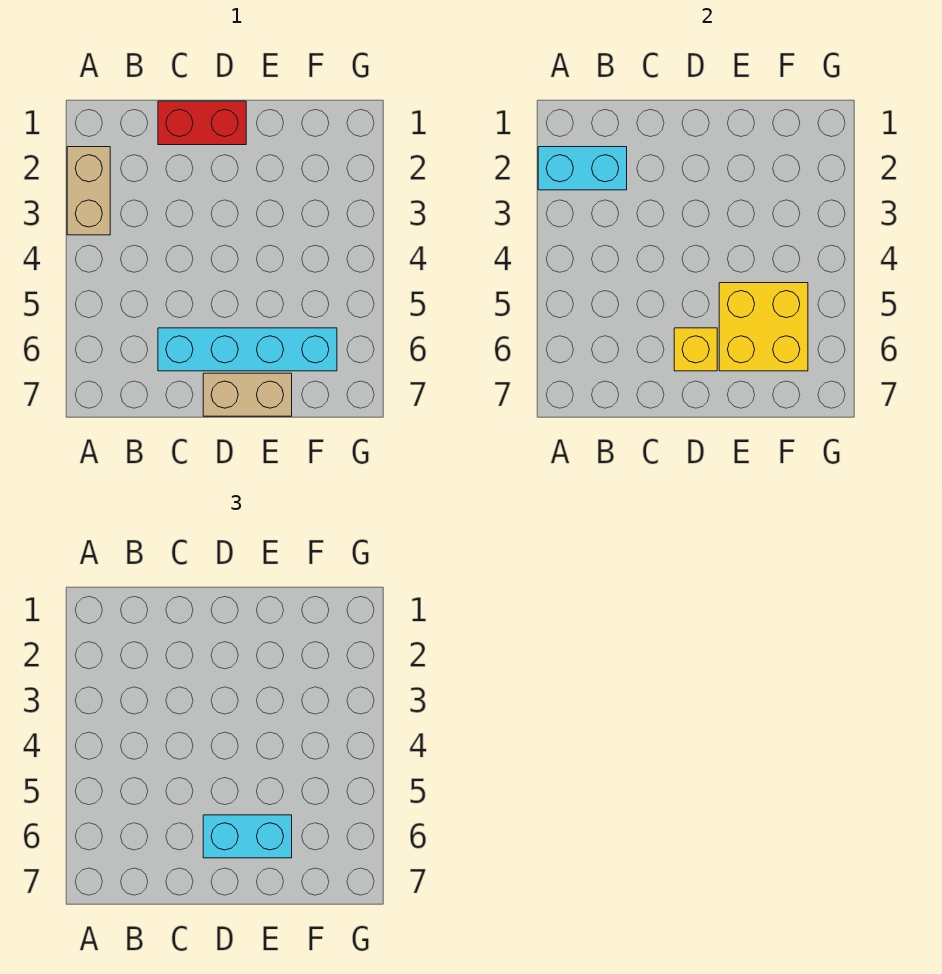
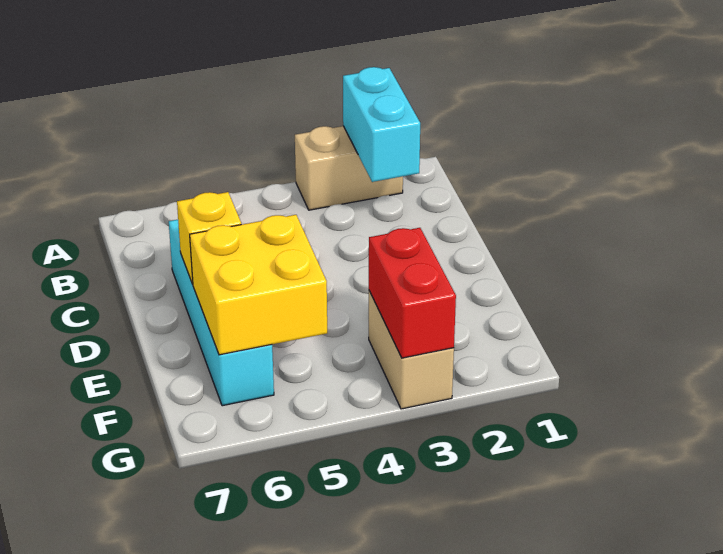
red 1x2 brick [158,101,246,145] -> red 1x2 brick moved to [369,228,456,358]
cyan 1x2 brick [203,815,292,858] -> none
tan 1x2 brick [203,373,292,416] -> tan 1x2 brick moved to [369,291,454,409]

